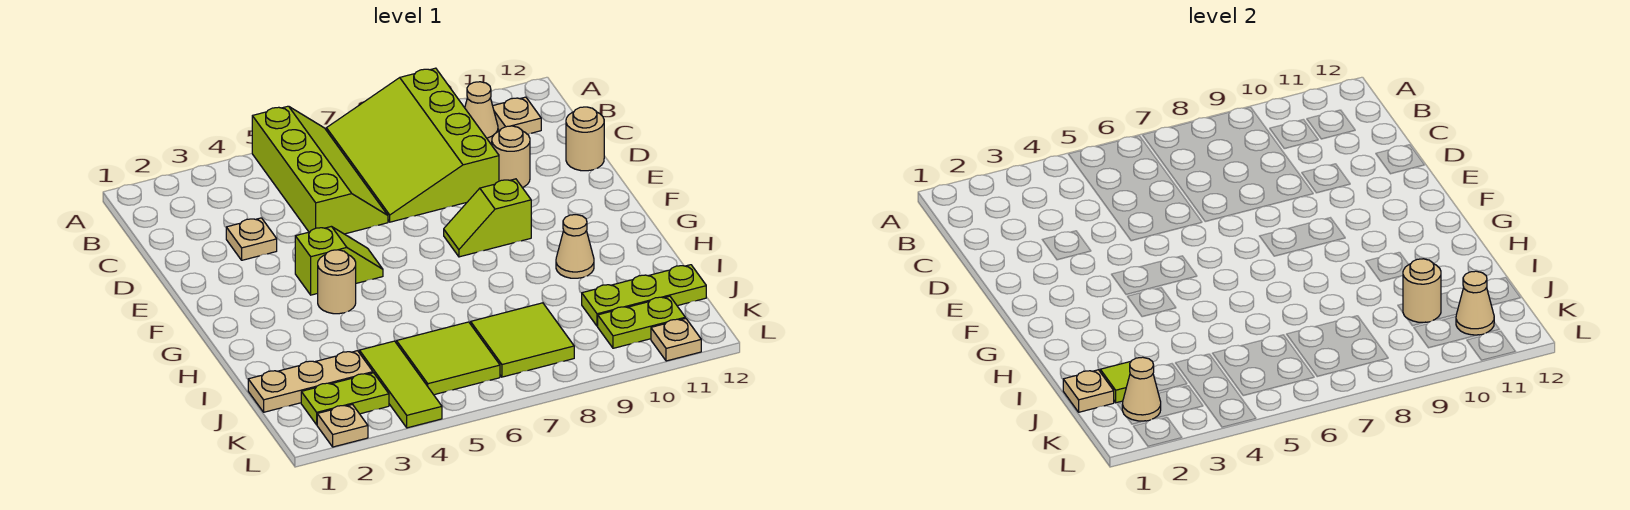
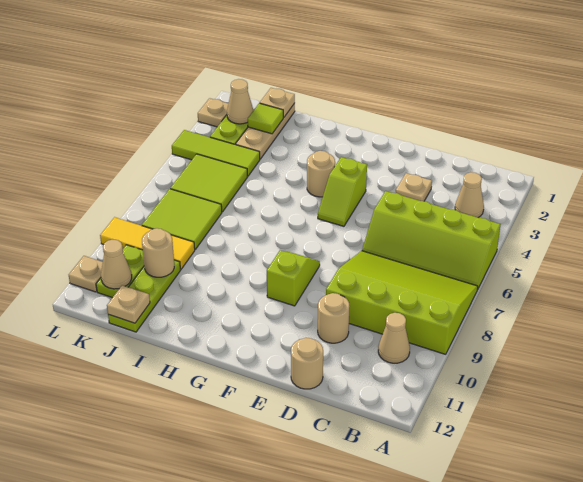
tan 1x1 plate [493,97,541,134] -> tan 1x1 plate moved to [107,285,150,323]
tan 1x1 cone [556,215,594,278] -> tan 1x1 cone moved to [455,172,484,218]
none -> yellow 1x3 tile [100,217,195,269]

